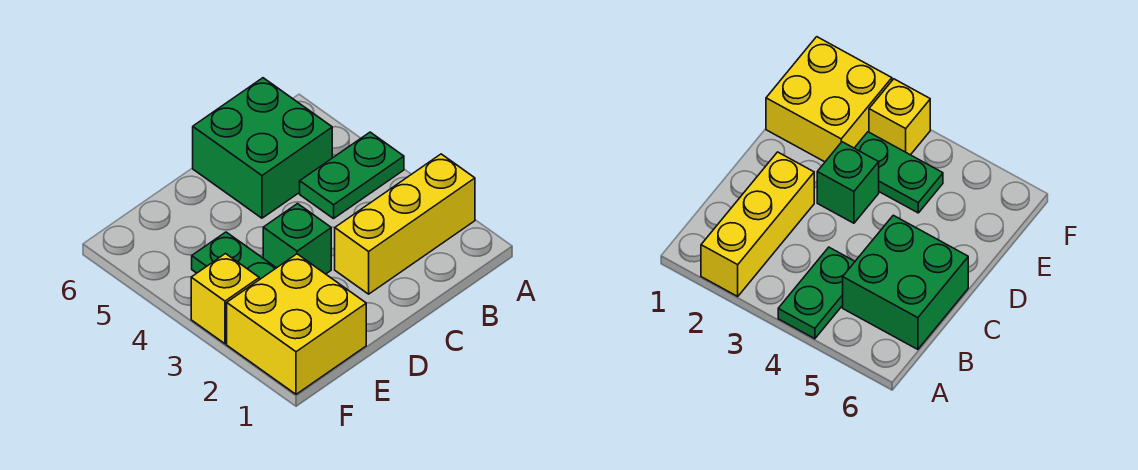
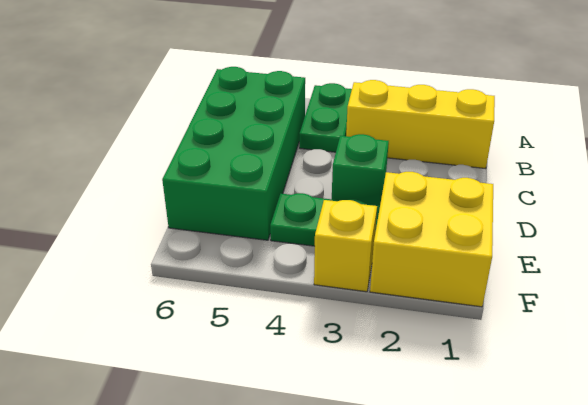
yellow 1x3 brick [335,154,475,294] -> yellow 1x3 brick turned to [346,80,495,169]
green 2x2 brick [193,78,332,218] -> green 2x4 brick [162,67,305,240]

